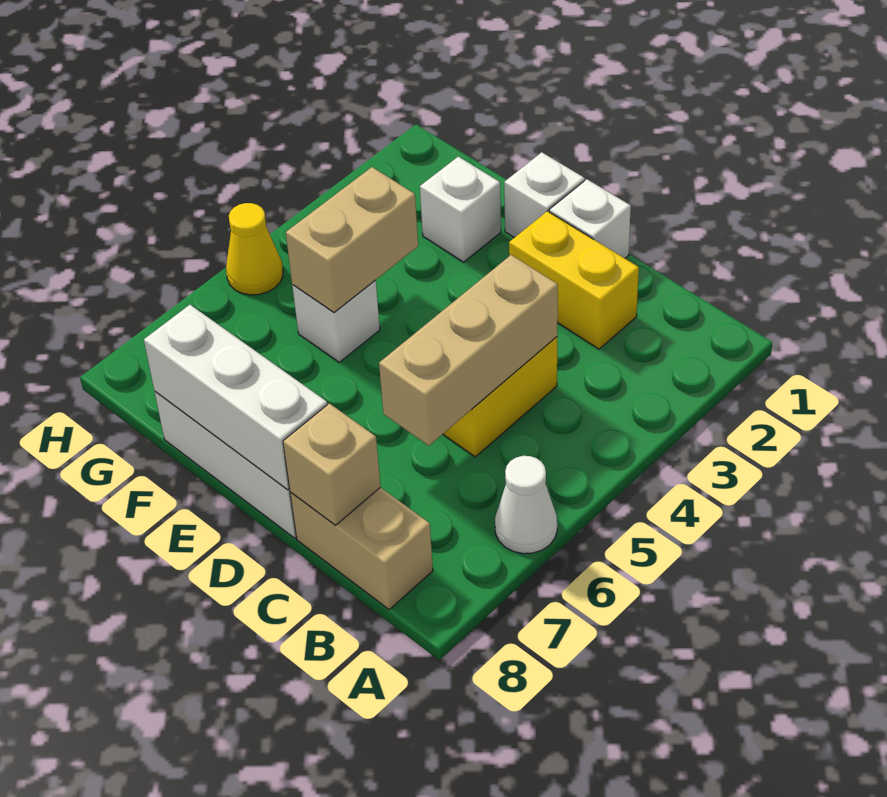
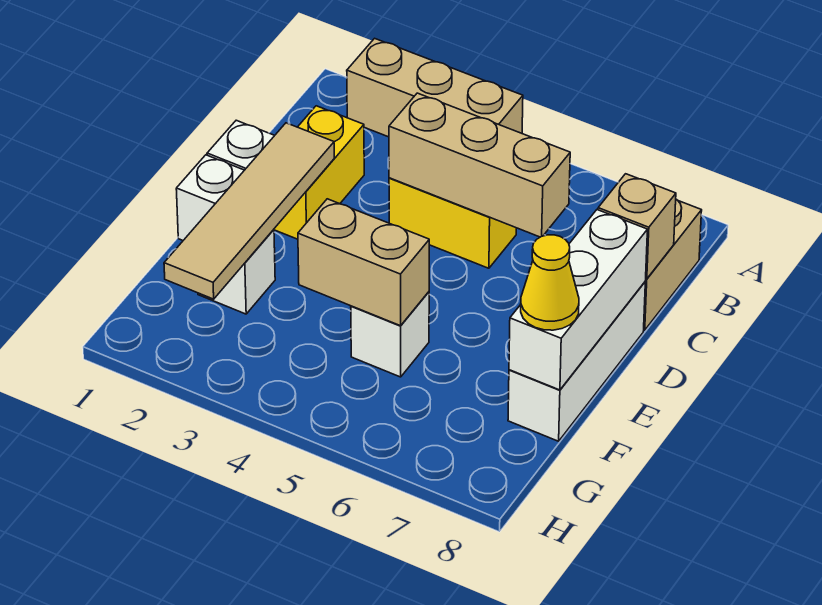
none -> tan 1x3 brick [347,38,523,137]
white 1x1 cone [495,456,557,554] -> none
none -> tan 1x4 tile [164,123,334,299]
yellow 1x1 cone [226,203,283,295] -> yellow 1x1 cone moved to [521,235,579,330]

